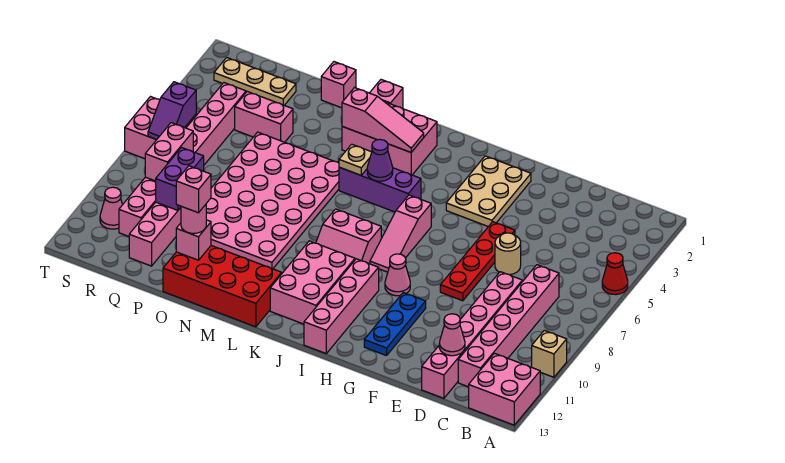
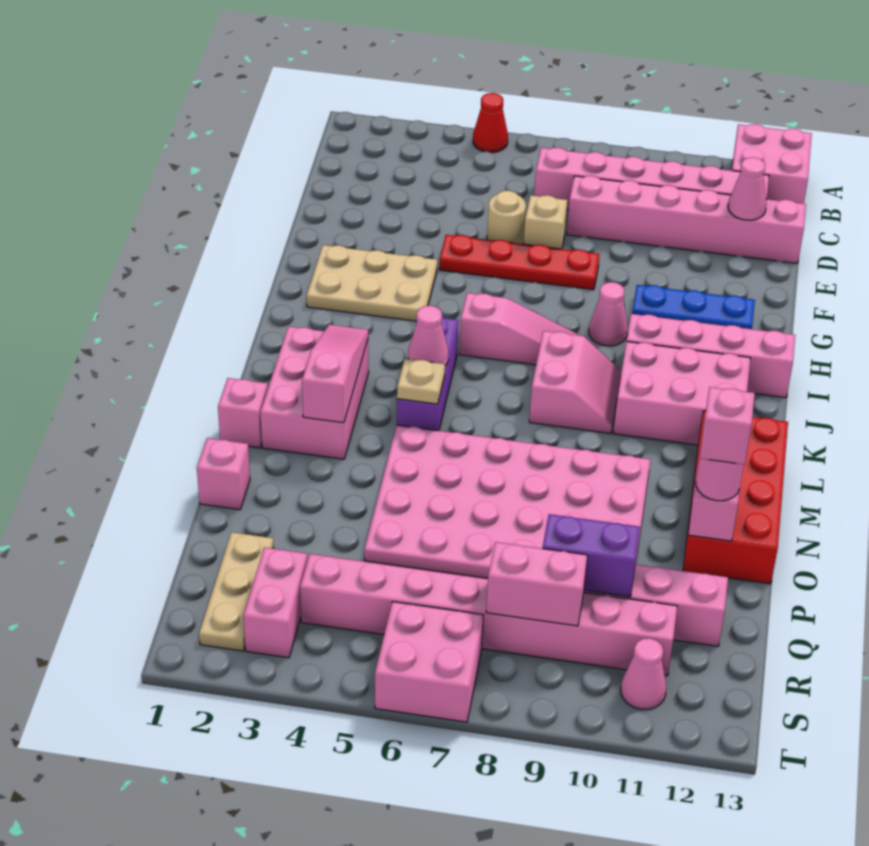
tan 1x1 brick [532,330,567,377] -> tan 1x1 brick moved to [524,195,567,249]
purple 1x1 cone [367,140,393,181] -> pink 1x1 cone [408,306,449,366]
pink 1x2 brick [235,91,293,142] -> pink 1x2 brick moved to [244,547,307,658]
purple 1x2 slope [148,82,196,140] -> none

